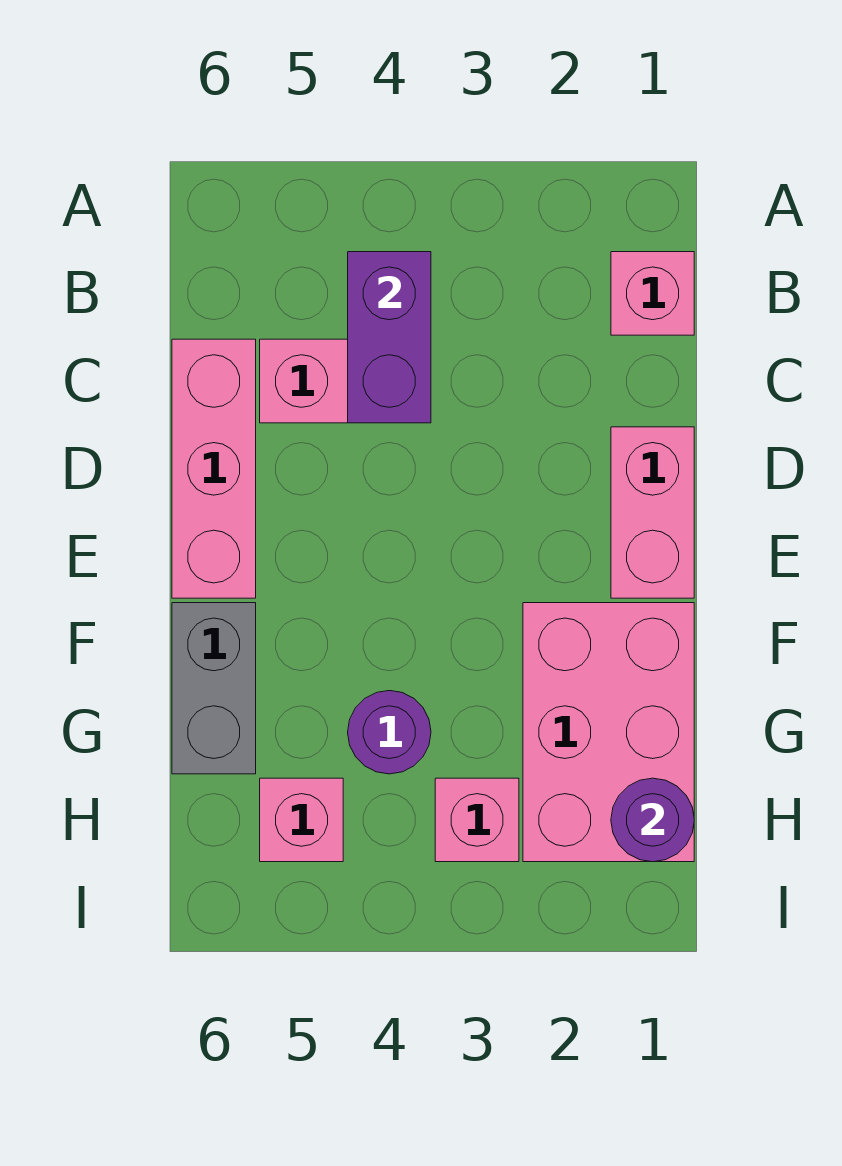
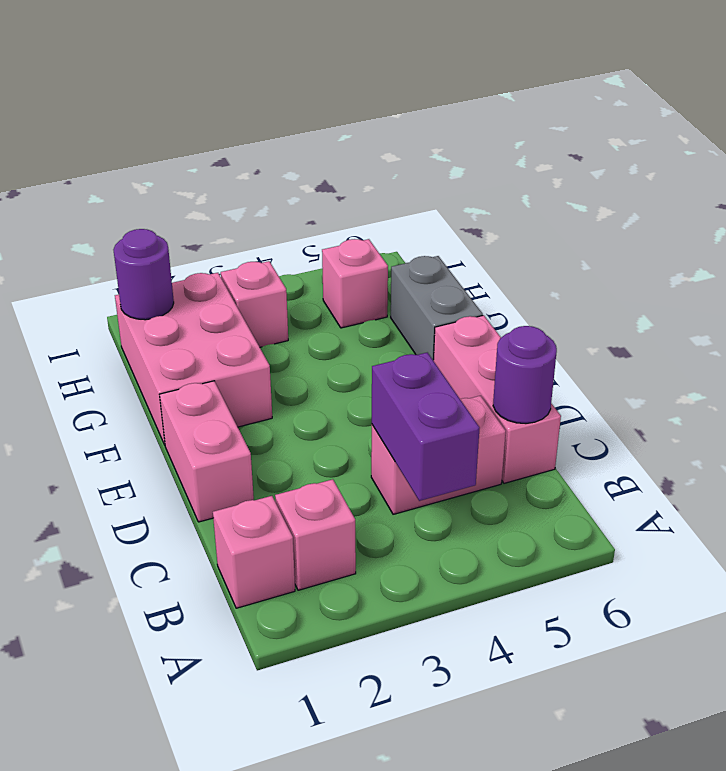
none -> pink 1x1 brick [275,479,356,590]
purple 1x1 round brick [348,691,431,774] -> purple 1x1 round brick moved to [493,326,557,423]

